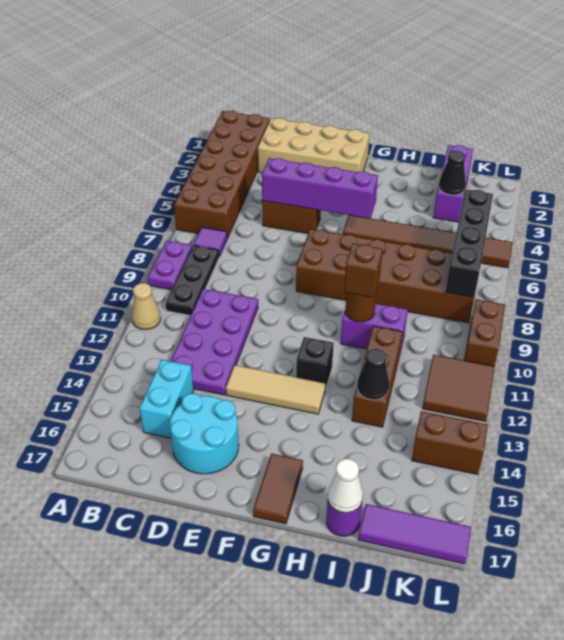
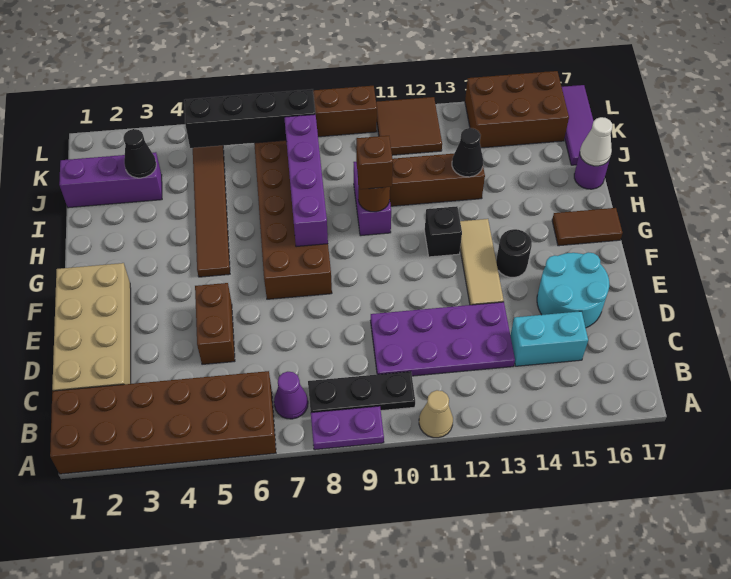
purple 1x1 tile [193,227,227,257] -> purple 1x1 cone [274,372,308,419]
purple 1x4 brick [262,158,378,219] -> purple 1x4 brick moved to [284,114,328,247]
none -> black 1x1 round brick [496,229,532,277]
brown 1x2 brick [412,411,488,475] -> brown 2x3 brick [465,71,569,148]

